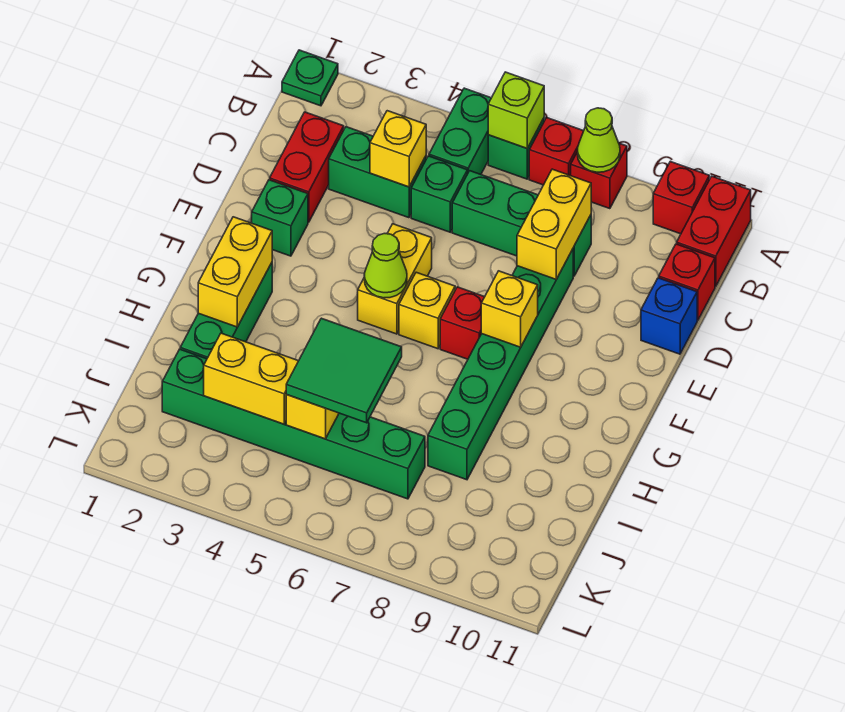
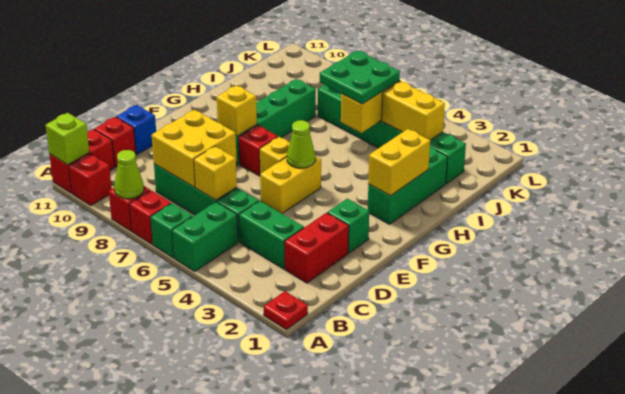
green 1x1 plate [282,50,338,106] -> red 1x1 plate [264,291,308,330]
lime 1x1 brick [488,72,544,148] -> lime 1x1 brick moved to [46,113,89,165]
yellow 1x1 brick [370,111,426,187] -> yellow 1x1 brick moved to [194,146,237,200]
yellow 1x2 brick [517,169,591,279] -> yellow 2x2 brick [152,110,237,187]
green 2x2 tile [286,318,402,423] -> green 2x2 plate [320,50,400,104]

